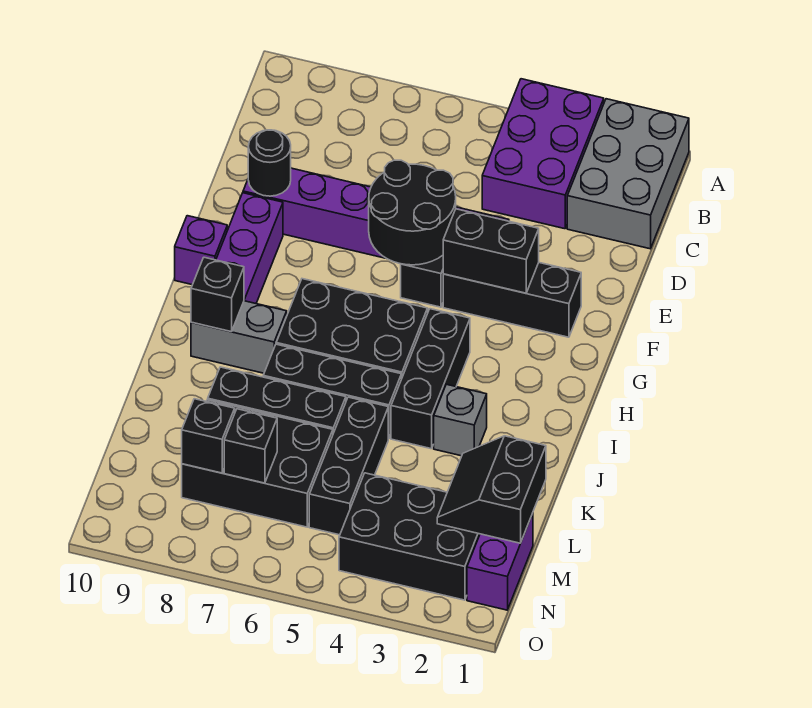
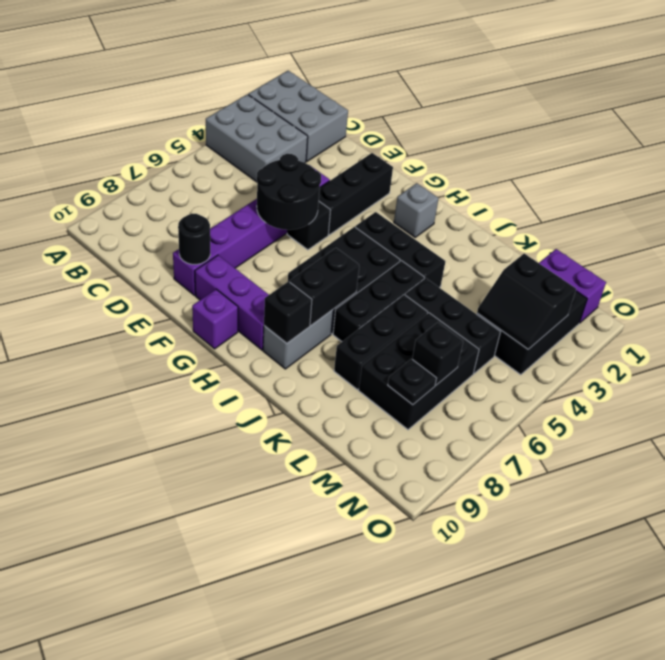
purple 2x3 brick [482,79,604,229] -> grey 2x3 brick [206,94,308,182]
black 1x2 brick [443,209,539,293] -> black 1x2 brick moved to [290,248,359,325]
grey 1x1 brick [434,384,487,456] -> grey 1x1 brick moved to [394,183,439,237]
black 2x2 slope [437,436,546,543] -> black 2x2 slope moved to [477,254,576,349]
black 1x1 brick [182,399,235,473] -> black 1x1 plate [388,359,437,405]

